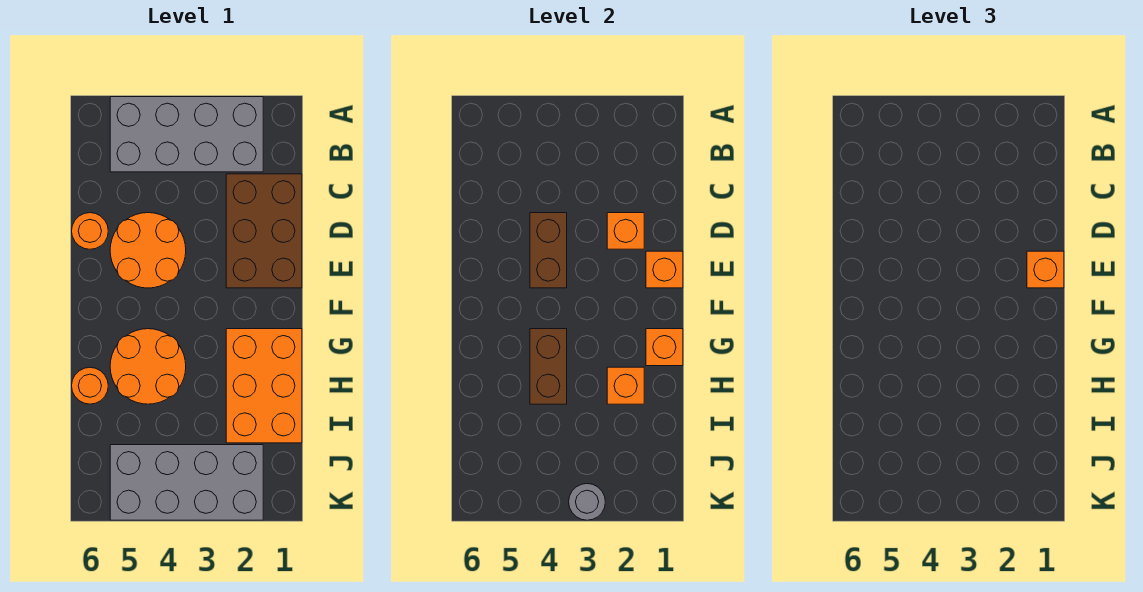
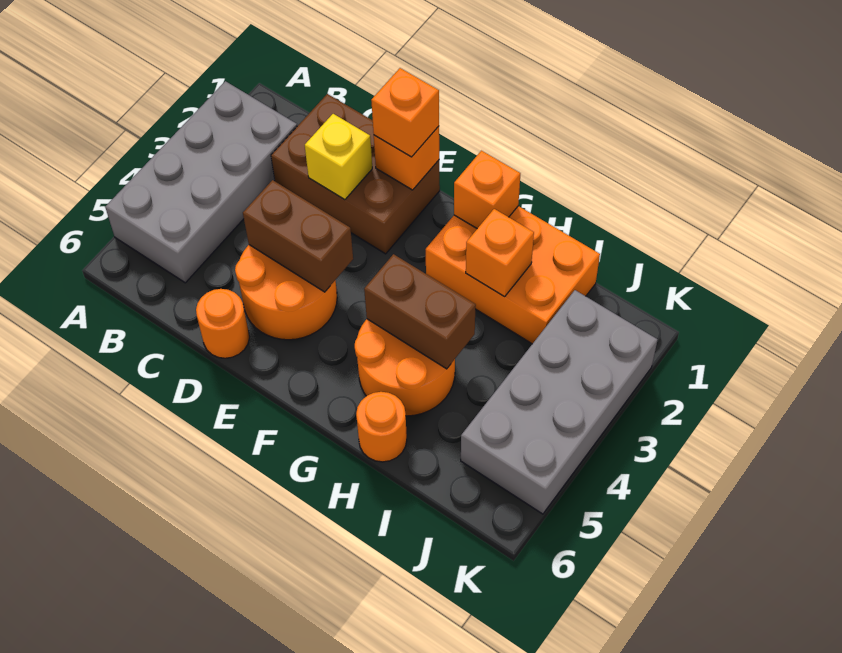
orange 1x1 brick [607,213,644,249] -> yellow 1x1 brick [305,114,372,200]
grey 1x1 round brick [569,484,605,520] -> none

